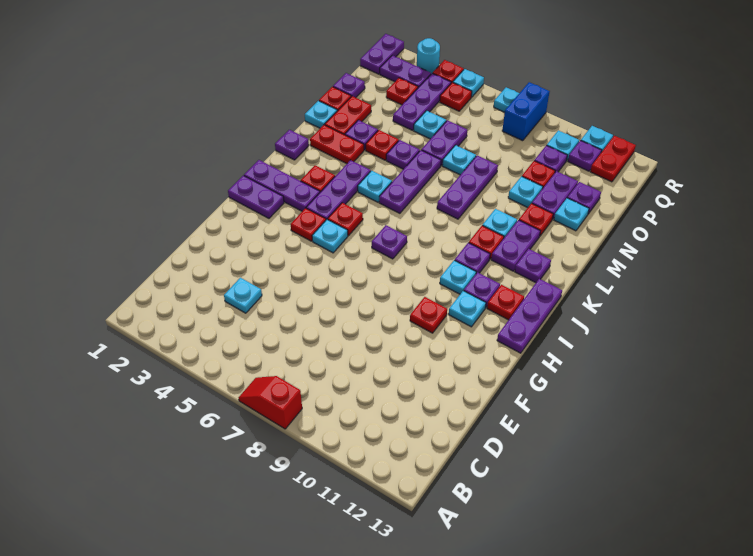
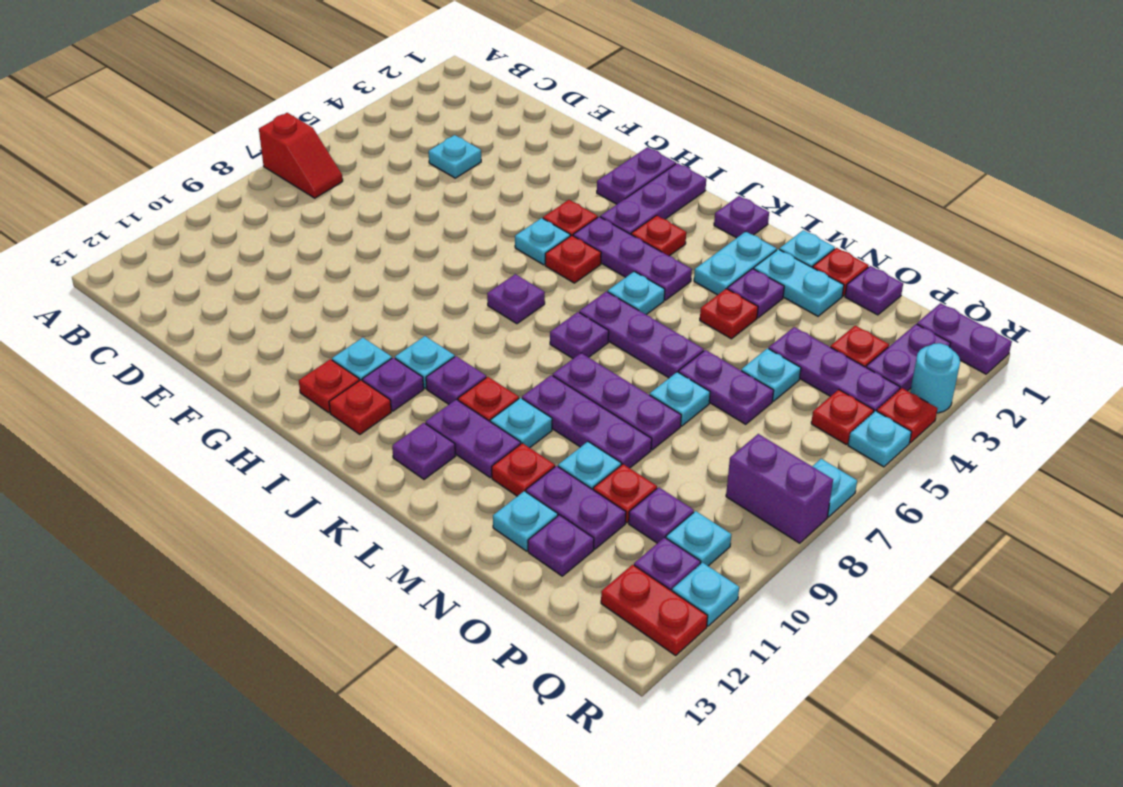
red 1x2 slope [239,376,302,429] -> red 1x2 slope turned to [259,113,343,198]
red 1x1 plate [410,297,447,333] -> red 1x1 plate moved to [299,359,359,413]
purple 1x3 plate [497,279,562,353] -> purple 1x3 plate moved to [522,375,652,468]
red 1x2 plate [310,125,364,164] -> cyan 1x2 plate [694,231,777,295]
red 1x2 plate [325,96,371,135] -> cyan 1x2 plate [754,249,844,316]
purple 1x1 plate [386,140,420,169] -> purple 1x1 plate moved to [550,312,609,358]
blue 1x2 brick [502,82,550,141] -> purple 1x2 brick [726,434,833,543]

